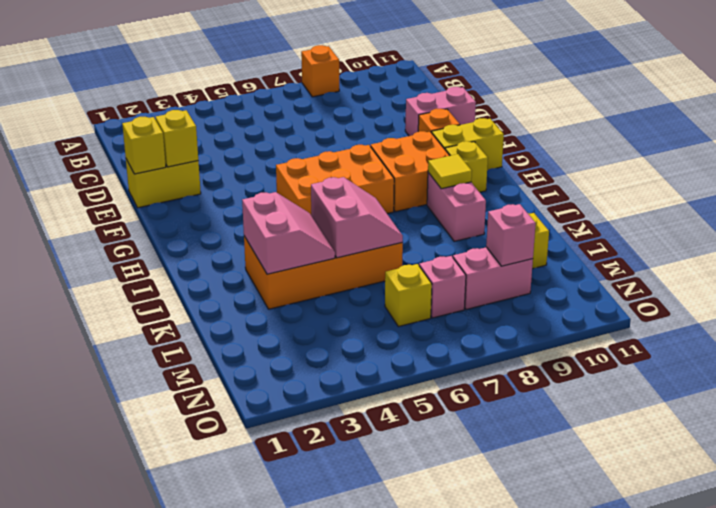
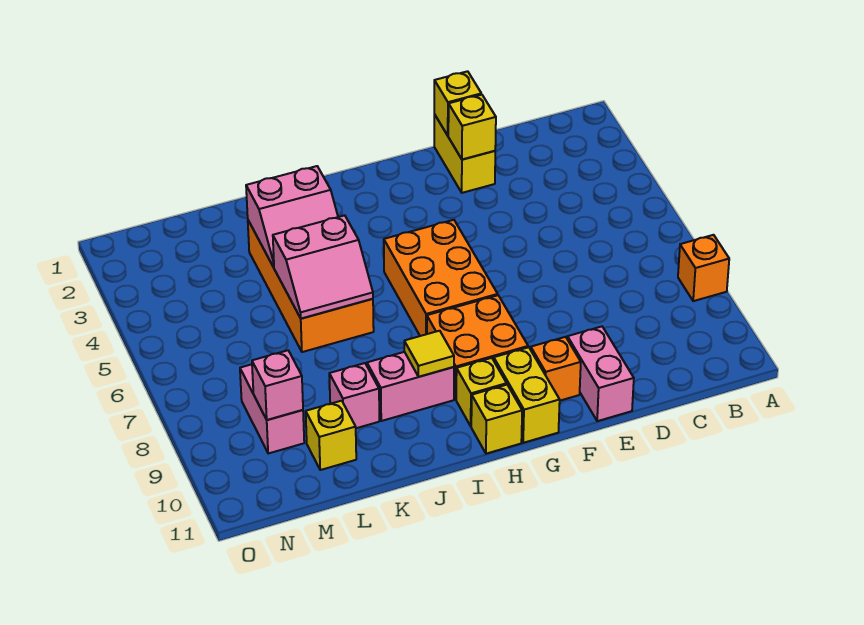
yellow 1x1 brick [385,264,432,327] -> yellow 1x1 brick moved to [471,385,522,454]
pink 1x1 brick [419,256,466,318] -> pink 1x1 brick moved to [329,363,379,428]

